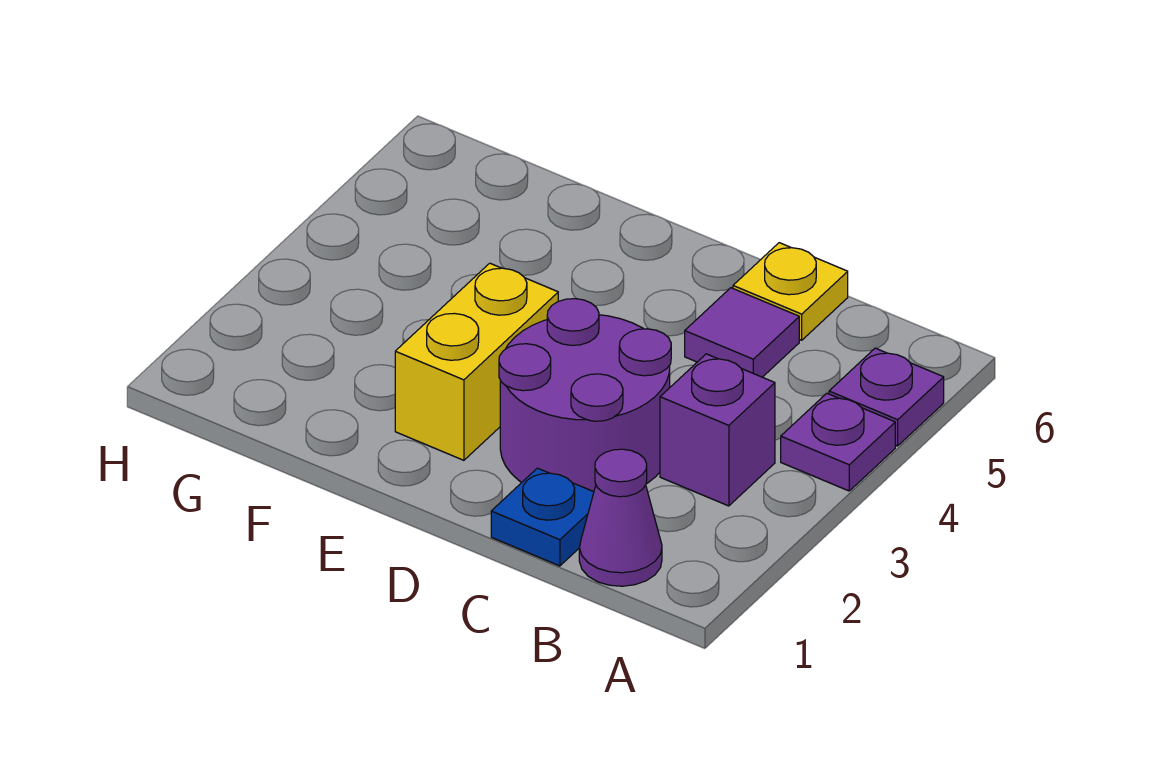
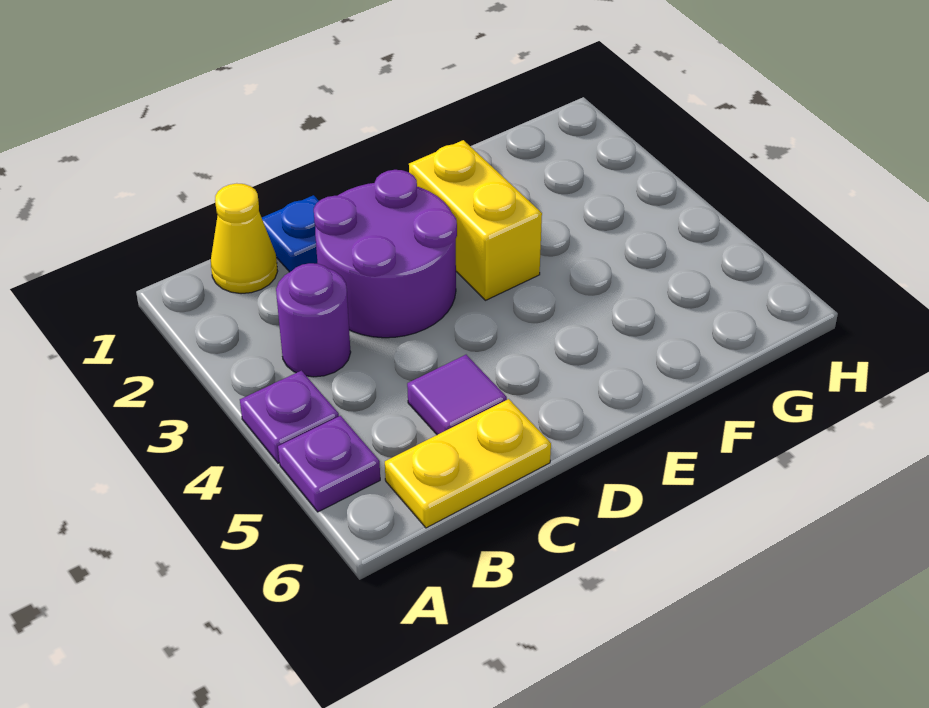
purple 1x1 cone [579,449,662,586] -> yellow 1x1 cone [211,183,278,294]
purple 1x1 brick [660,354,775,506] -> purple 1x1 round brick [276,263,351,377]
yellow 1x1 plate [733,243,848,340] -> yellow 1x2 plate [385,399,551,528]

